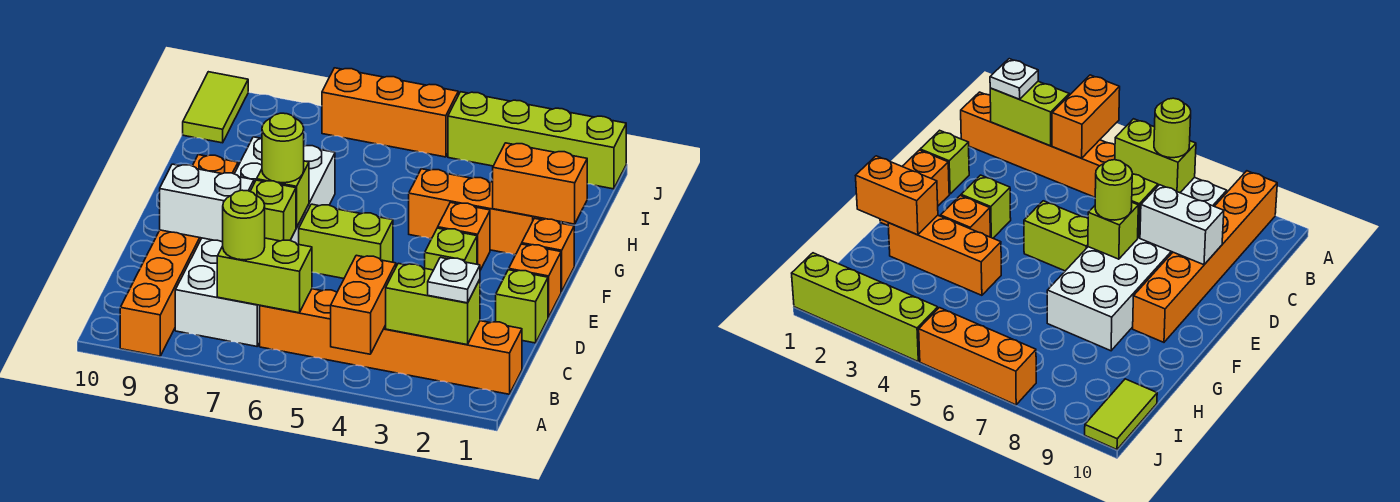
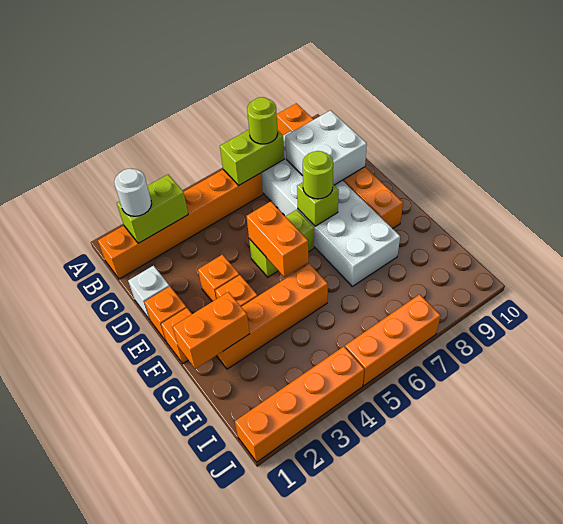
orange 1x2 brick [331,255,396,354] -> orange 1x2 brick moved to [247,202,308,277]
white 1x1 plate [428,257,480,303] -> white 1x1 round brick [114,169,151,216]
lime 1x1 brick [496,270,548,343] -> white 1x1 brick [128,266,169,320]
lime 1x1 brick [250,180,296,241] -> none
white 1x2 brick [160,164,254,242] -> white 2x2 brick [285,110,367,185]
lime 1x1 brick [425,228,477,270] -> orange 1x1 brick [198,255,239,302]
orange 1x3 brick [409,169,544,255] -> orange 1x4 brick [216,264,328,369]
lime 1x2 tile [183,72,248,143] -> none
lime 1x4 brick [448,92,626,189] -> orange 1x4 brick [235,346,364,462]

